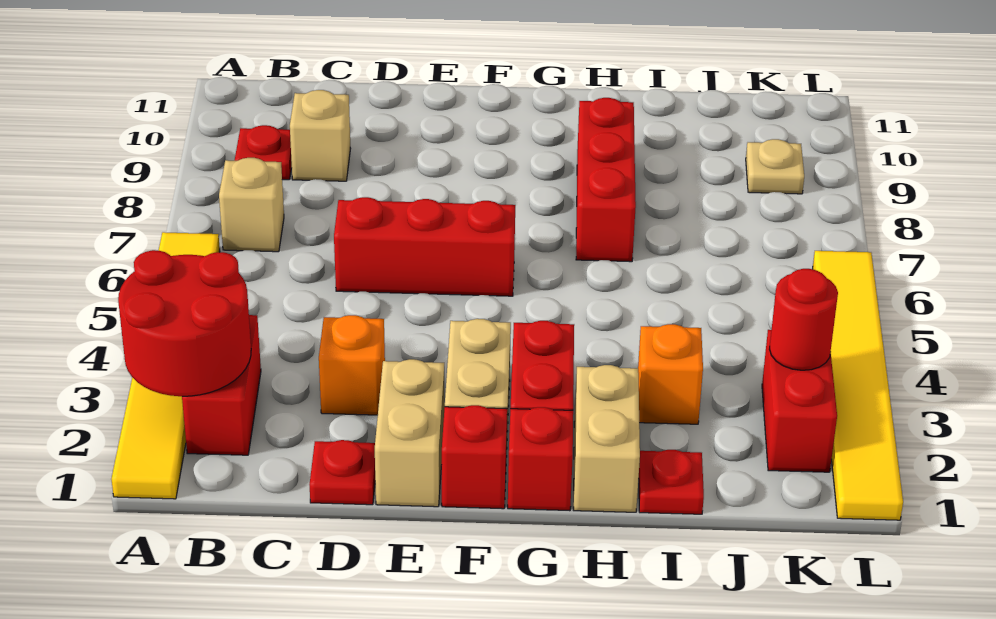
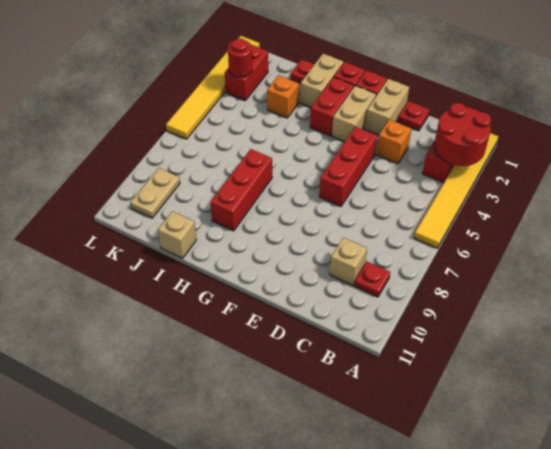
tan 1x1 brick [219,158,284,252] -> tan 1x1 brick moved to [158,211,196,258]
red 1x3 brick [334,197,515,296] -> red 1x3 brick turned to [319,127,377,206]
tan 1x1 plate [746,139,804,194] -> tan 1x2 plate [131,168,180,218]

